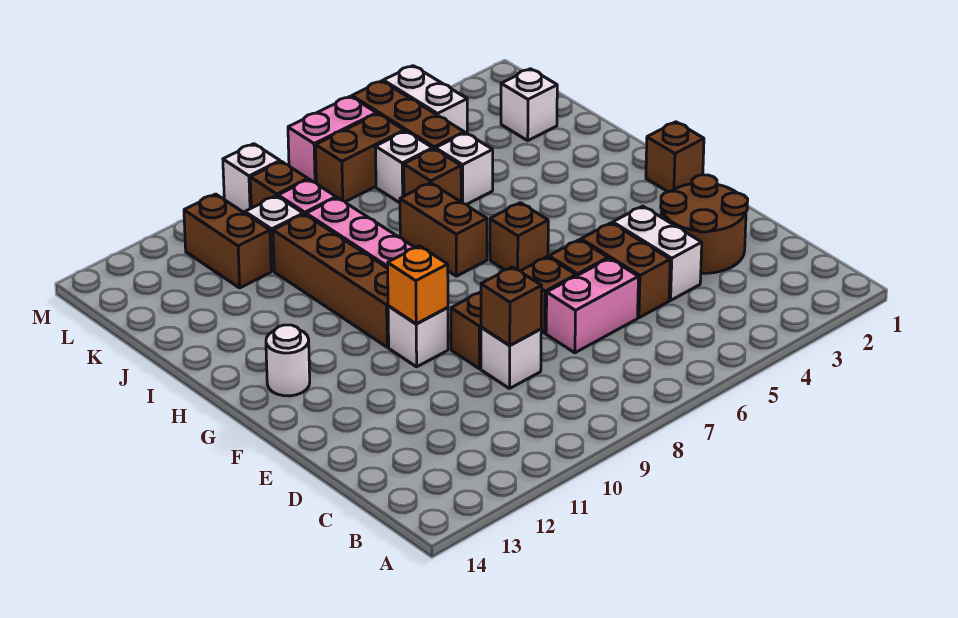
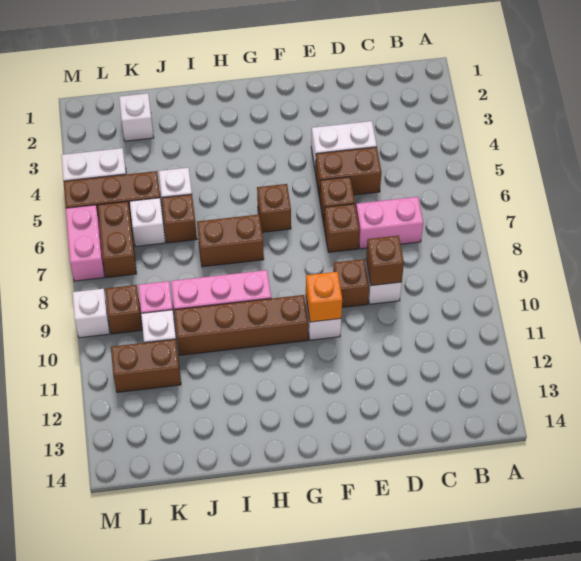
brown 2x2 round brick [661,175,748,273] -> none
pink 1x2 brick [546,258,638,353] -> pink 1x2 brick turned to [356,197,423,249]
brown 1x1 brick [646,122,704,192] -> none
white 1x1 round brick [266,325,310,396] -> none

